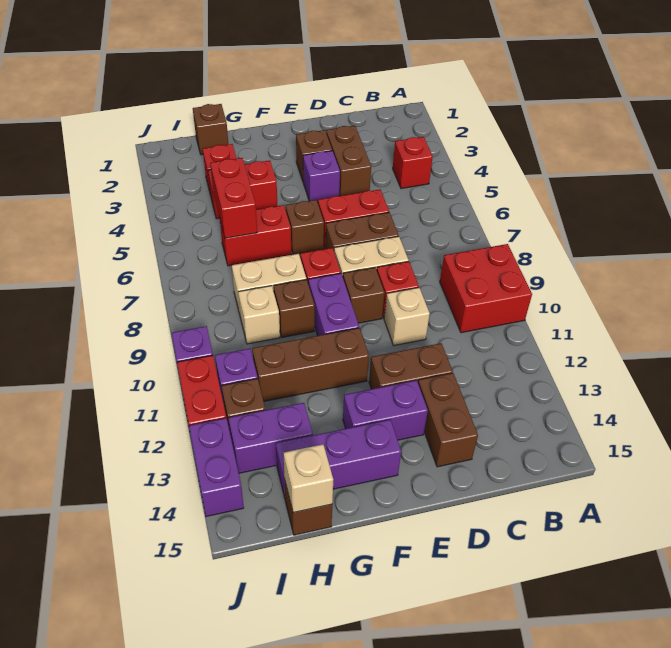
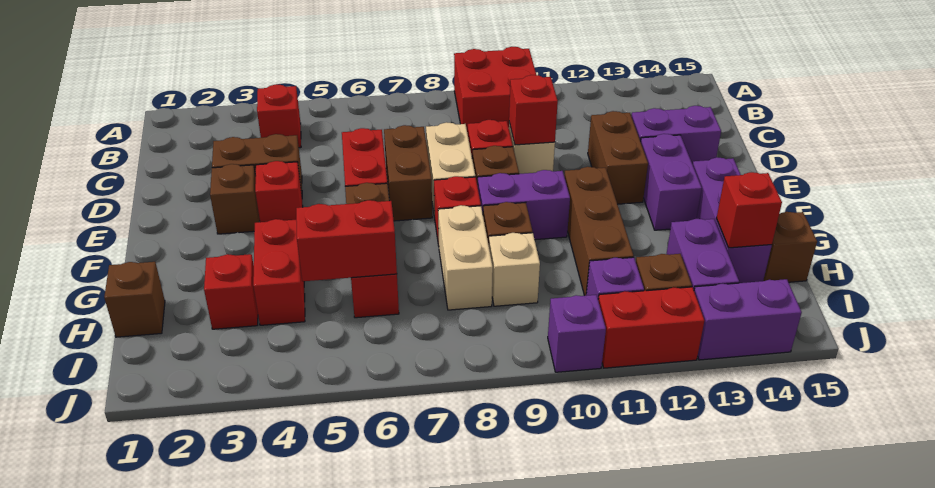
none -> red 1x1 brick [509,75,558,145]
brown 1x2 brick [418,373,478,467] -> purple 1x2 brick [631,106,721,164]
purple 1x1 brick [303,151,340,202] -> red 1x1 brick [255,161,303,222]
none -> red 1x1 brick [716,172,782,248]
tan 1x1 brick [284,444,333,513] -> none

